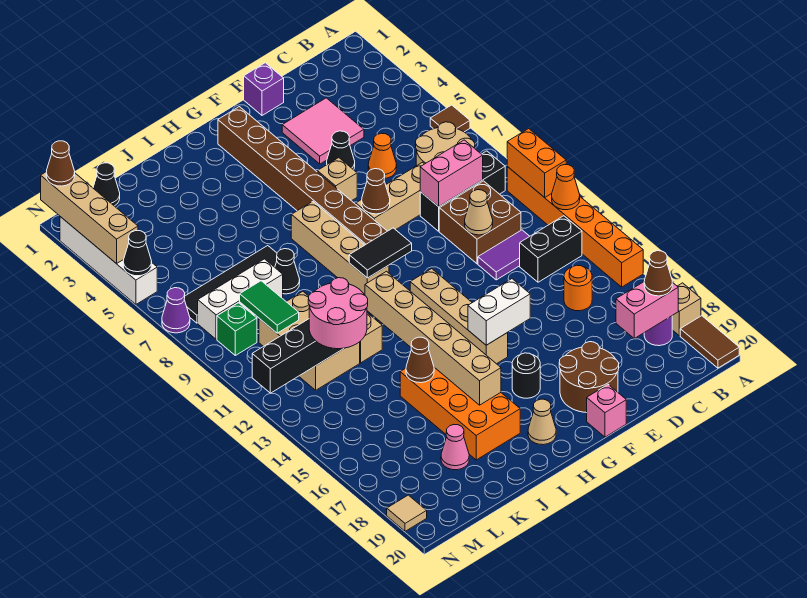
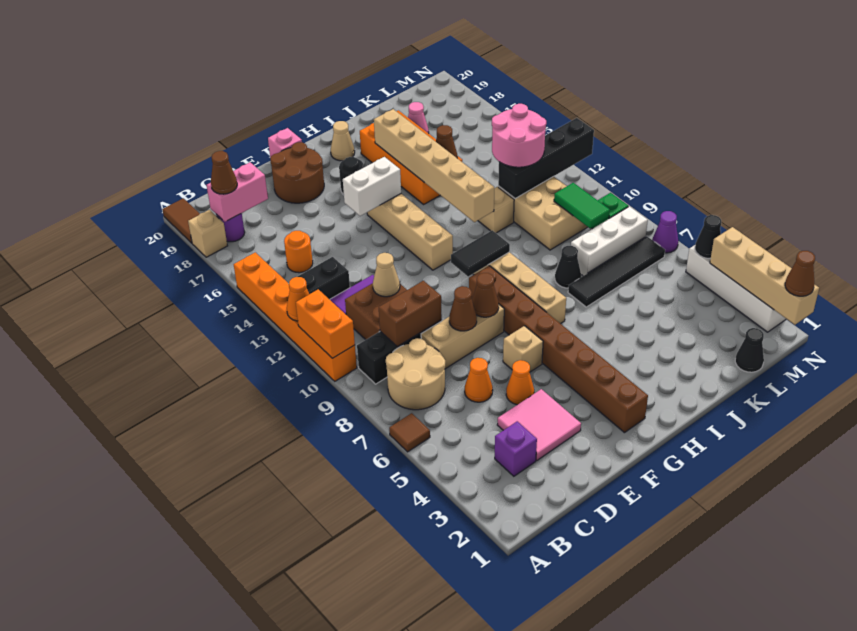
pink 1x2 brick [420,140,483,207] -> brown 1x2 brick [379,281,442,347]
purple 1x1 brick [244,63,284,115] -> purple 1x1 brick moved to [495,421,537,476]
black 1x1 cone [327,131,355,170] -> orange 1x1 cone [506,360,534,405]
none -> brown 1x1 cone [449,286,477,331]
tan 1x1 tile [387,495,427,531] -> none

